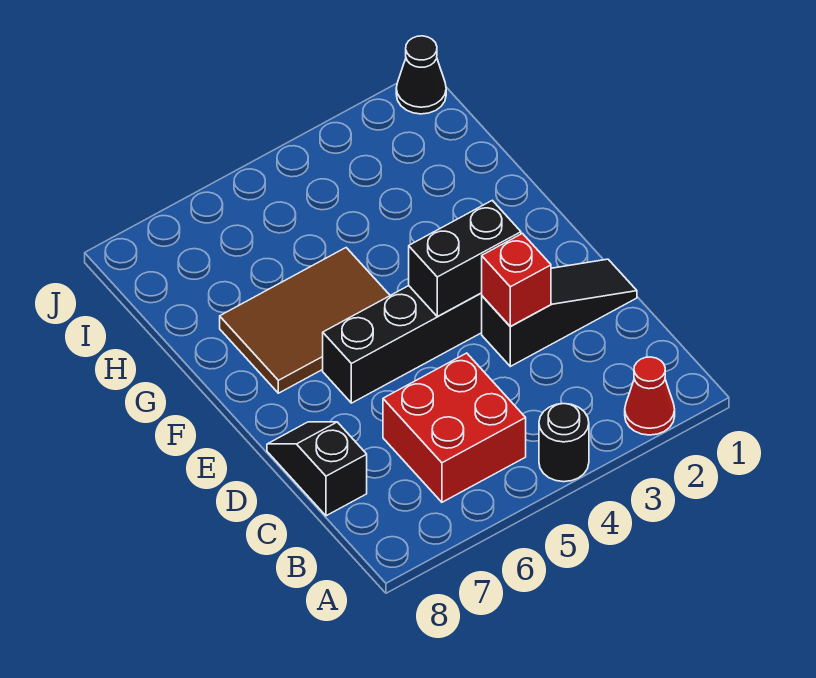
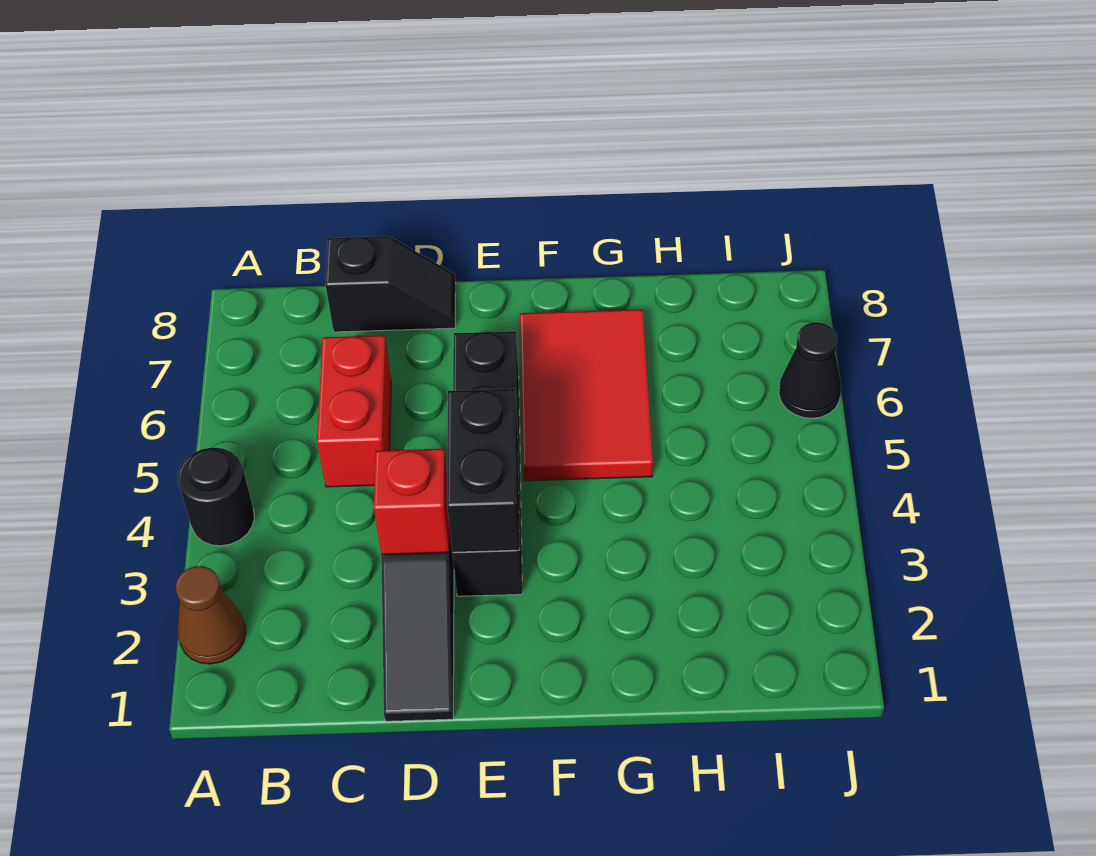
red 1x1 cone [625,357,675,435] -> brown 1x1 cone [176,566,246,664]
red 2x2 brick [383,353,526,502] -> red 1x2 brick [317,335,391,487]
brown 2x3 tile [220,248,390,393] -> red 2x3 tile [520,309,653,481]
black 1x1 cone [396,36,446,114] -> black 1x1 cone moved to [779,322,841,418]

